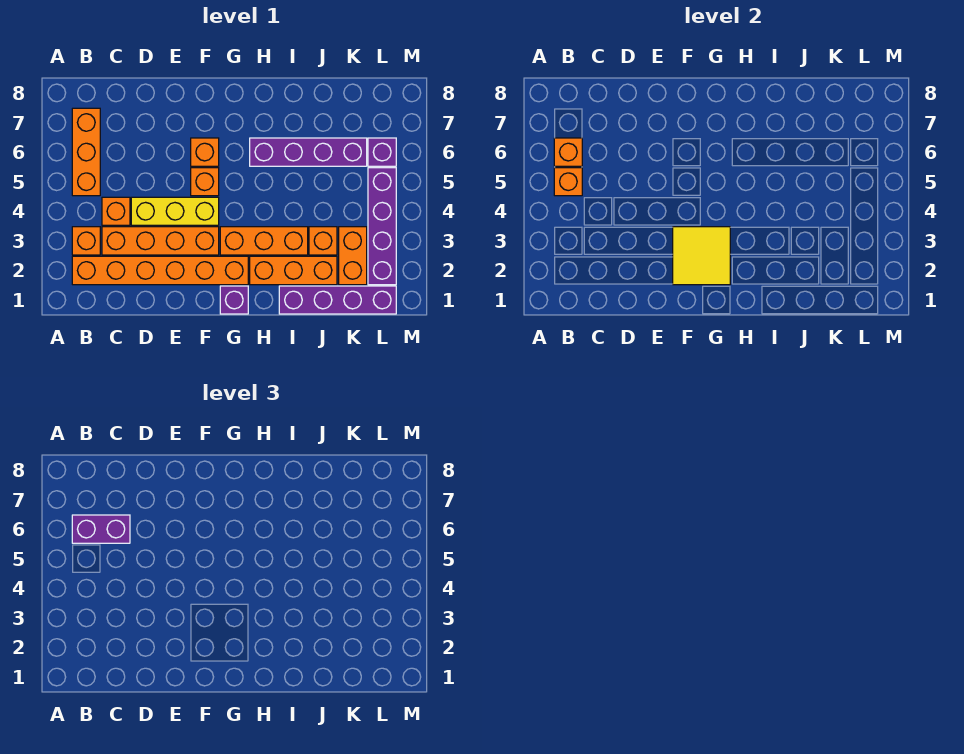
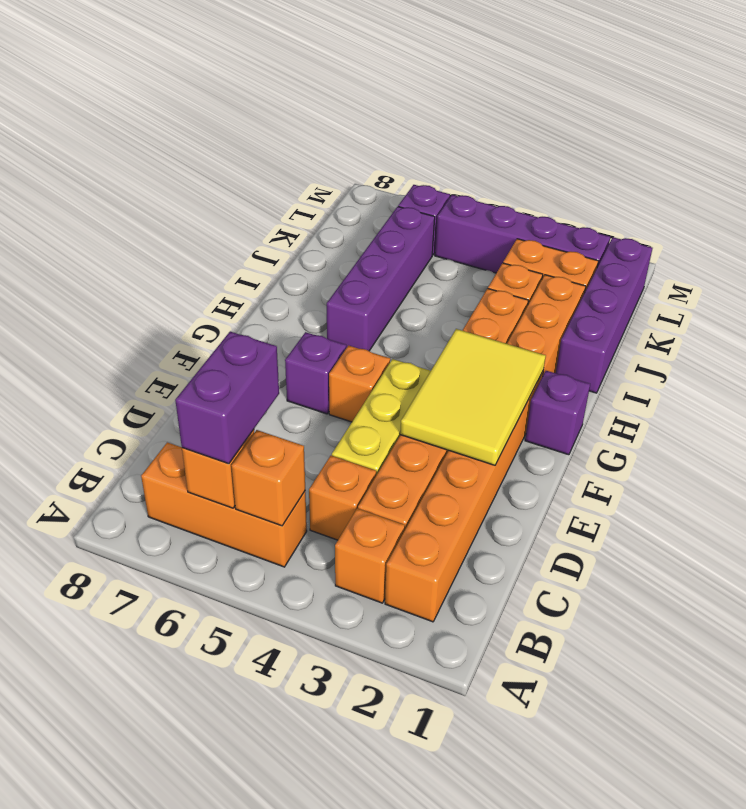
yellow 2x2 tile [673,227,730,285] -> yellow 2x3 tile [400,329,546,465]
orange 1x1 brick [191,138,219,166] -> purple 1x1 brick [285,332,346,414]

